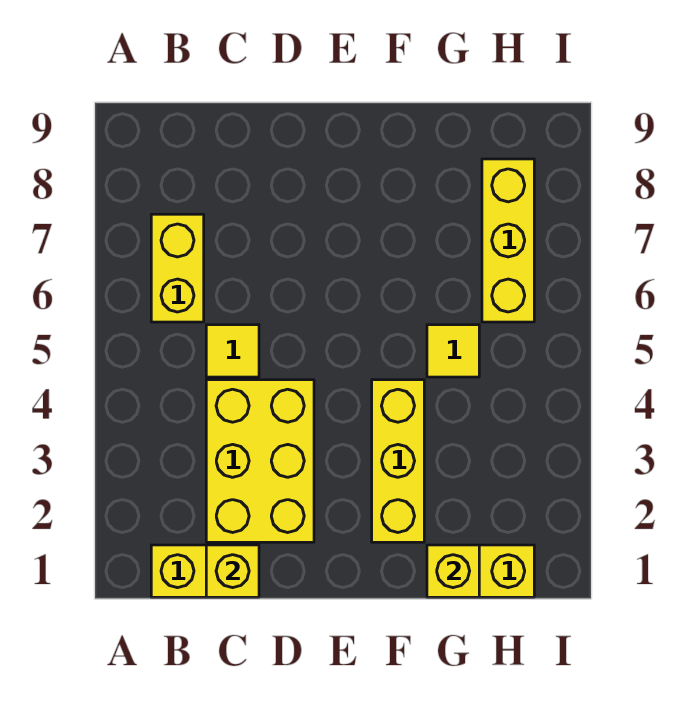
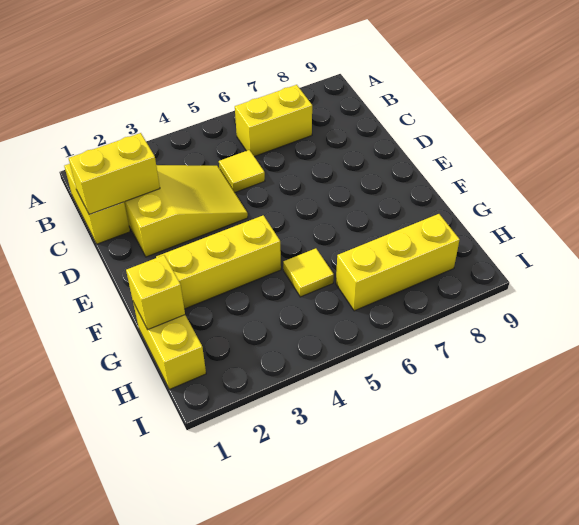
yellow 1x1 brick [206,545,259,597] -> yellow 1x2 brick [69,133,160,215]
yellow 2x3 brick [206,380,314,542] -> yellow 2x3 slope [124,165,248,257]

